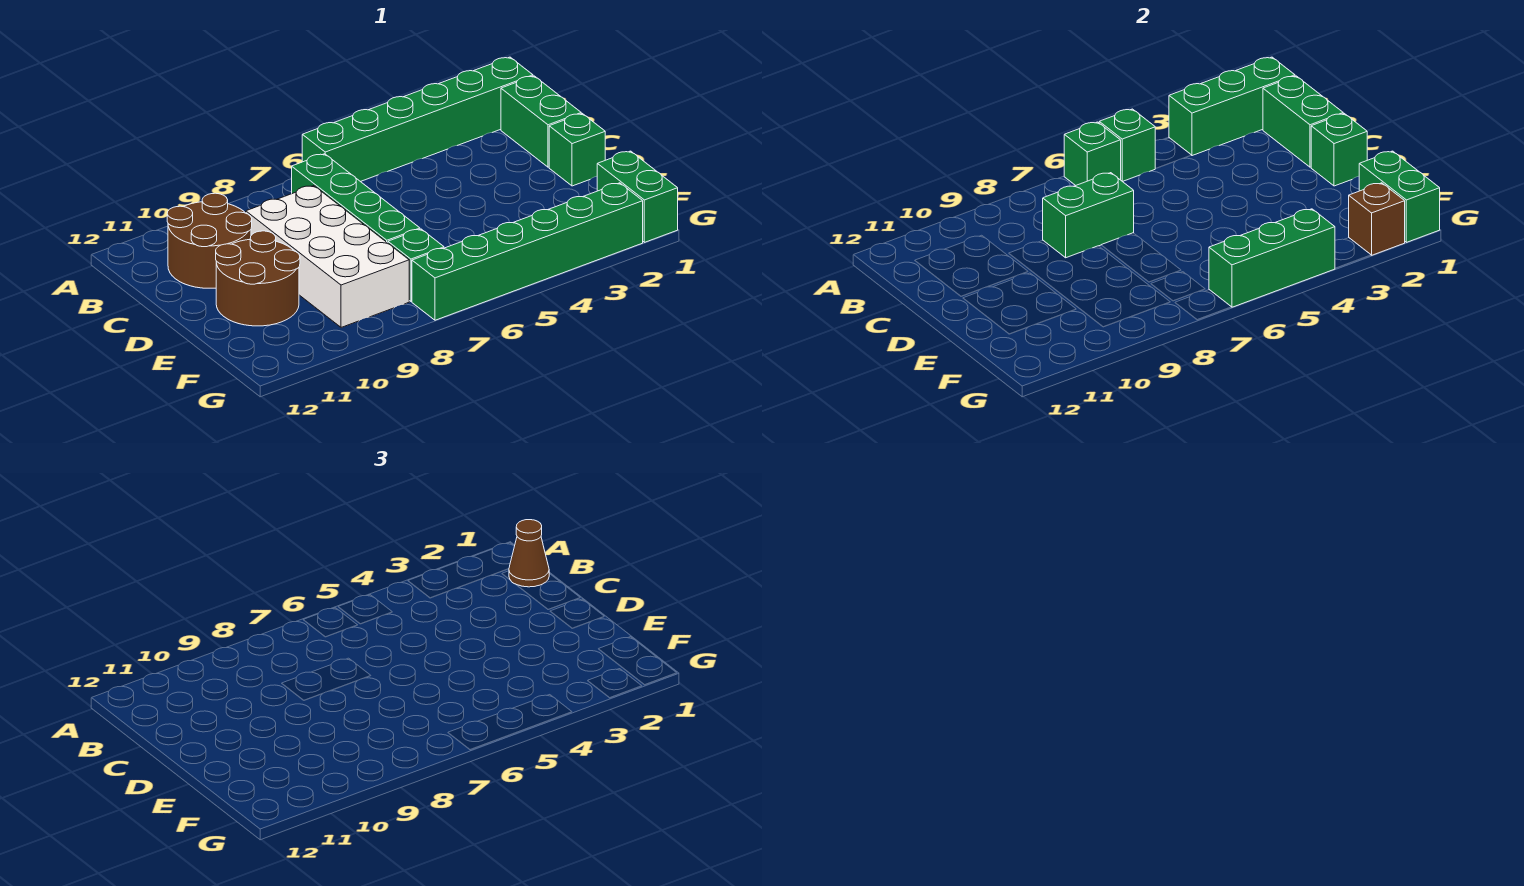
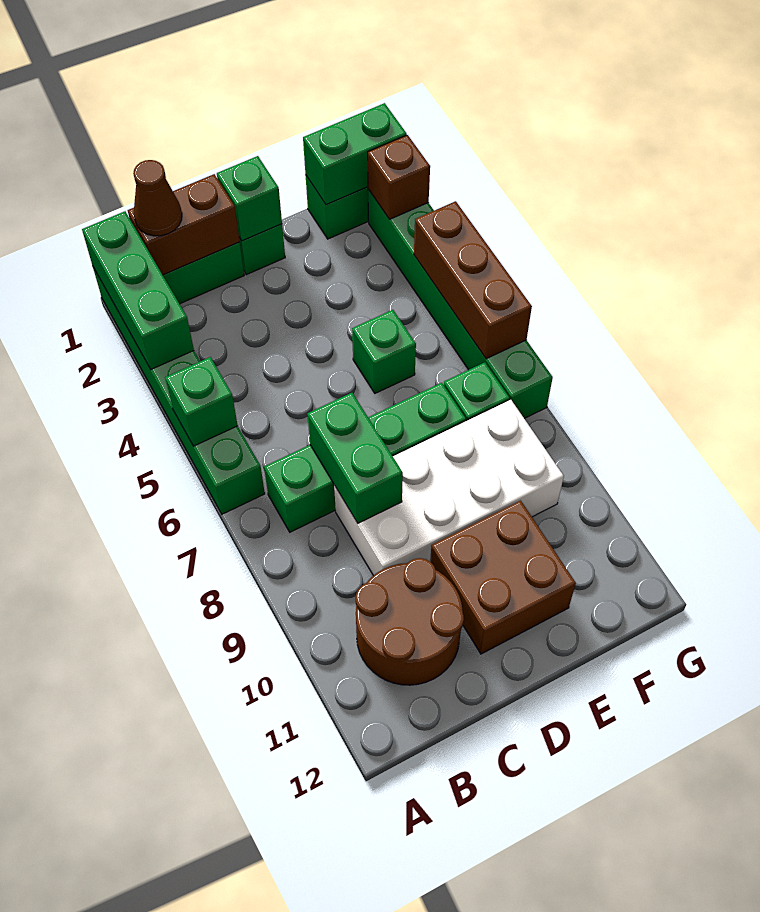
green 1x1 brick [1064,122,1121,186] -> green 1x1 brick moved to [352,310,416,393]
green 1x2 brick [1263,76,1343,167] -> brown 1x2 brick [128,174,240,275]
brown 2x2 round brick [216,231,300,326] -> brown 2x2 brick [430,501,576,654]
green 1x3 brick [1209,209,1335,307] -> brown 1x3 brick [414,201,532,359]

